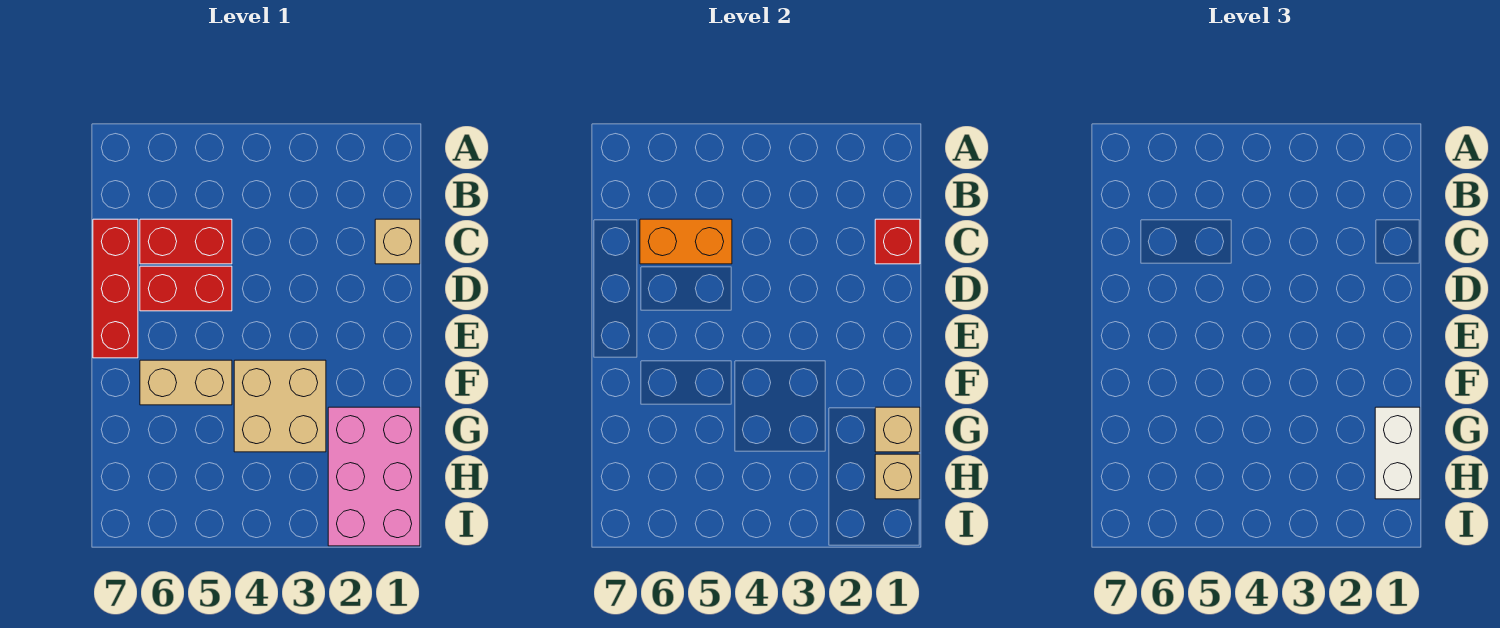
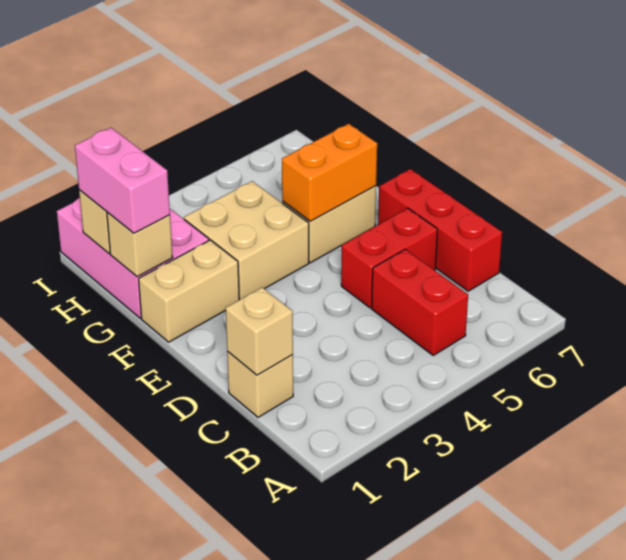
red 1x1 brick [875,219,920,264] -> tan 1x1 brick [226,287,293,375]
red 1x2 brick [140,219,232,264] -> red 1x2 brick turned to [372,249,468,355]
orange 1x2 brick [640,219,732,264] -> orange 1x2 brick moved to [282,124,377,221]
none -> tan 1x2 brick [139,240,239,342]
white 1x2 brick [1375,407,1420,499] -> pink 1x2 brick [75,128,170,233]

